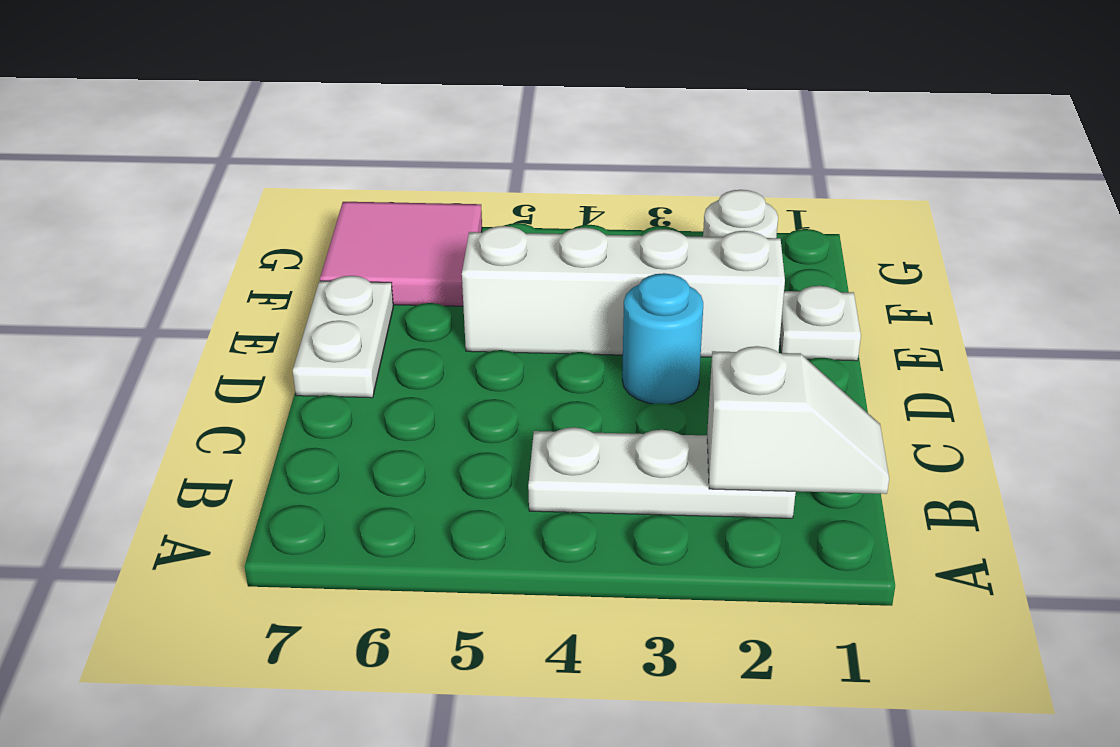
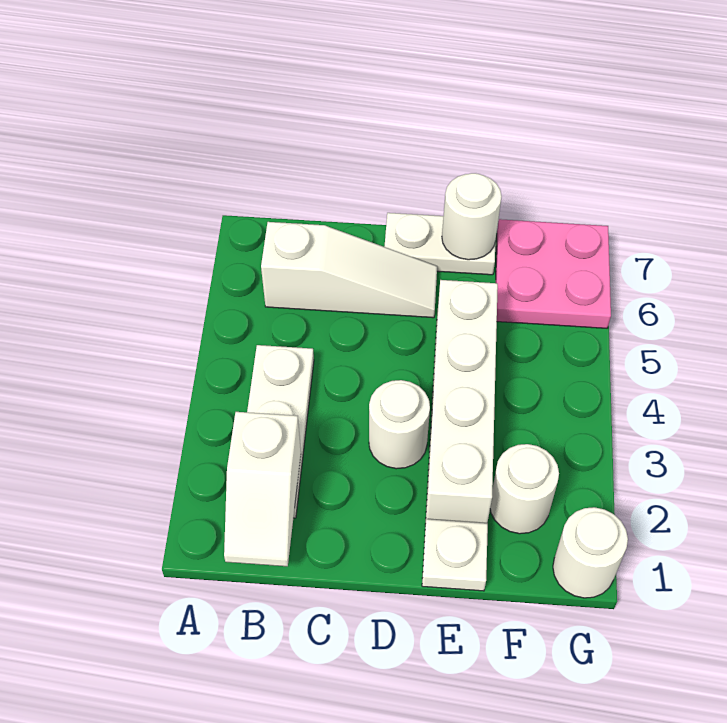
none -> white 1x3 slope [261,222,437,318]
cyan 1x1 round brick [622,273,703,404] -> white 1x1 round brick [369,380,430,469]
none -> white 1x1 round brick [442,173,502,260]
pink 2x2 tile [320,202,482,306] -> pink 2x2 plate [496,219,611,328]
none -> white 1x1 round brick [553,507,628,598]

